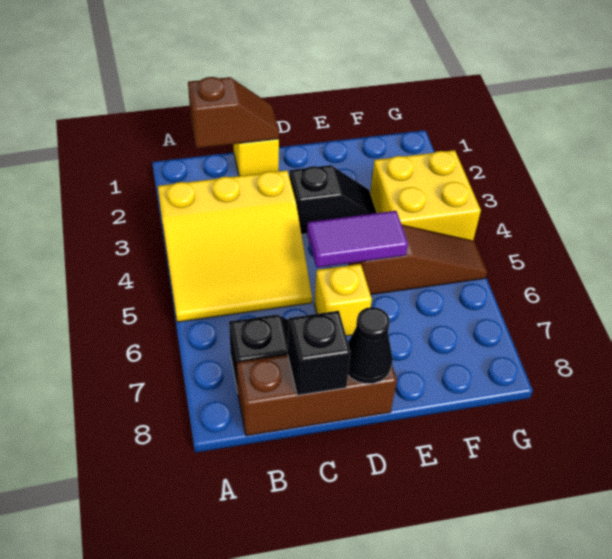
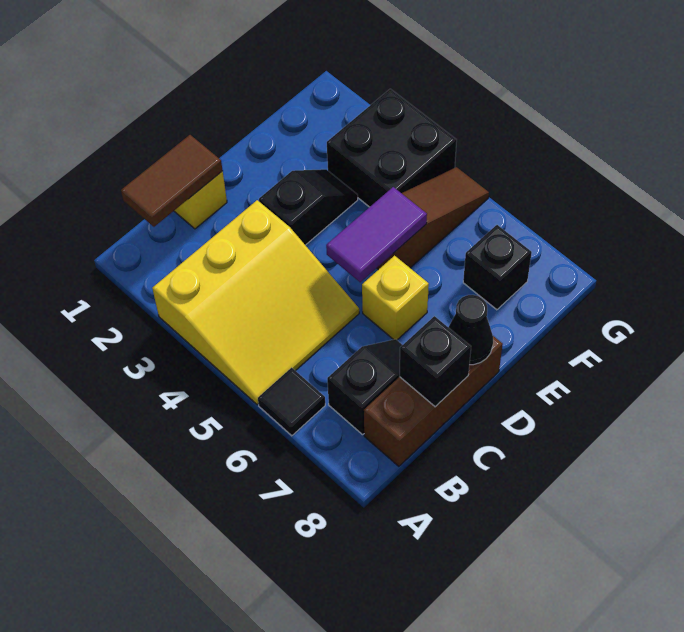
none -> black 1x1 tile [258,368,325,436]
brown 1x2 slope [188,77,279,148] -> brown 1x2 tile [121,135,223,227]
yellow 2x2 brick [370,150,481,240] -> black 2x2 brick [327,89,457,207]
none -> black 1x1 brick [463,225,532,310]

